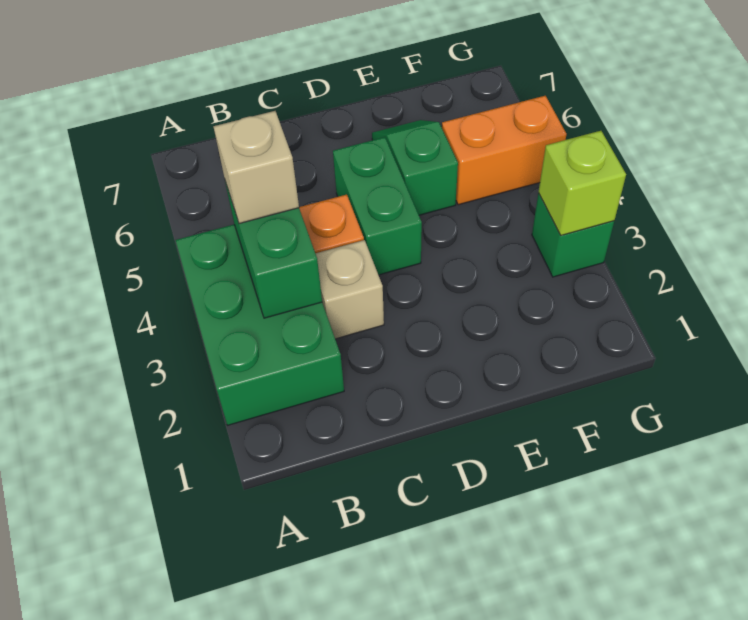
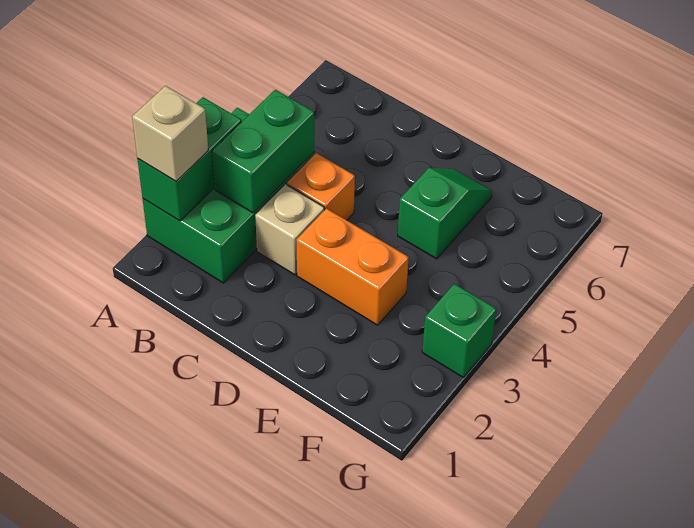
tan 1x1 brick [213,111,299,224] -> tan 1x1 brick moved to [132,86,208,181]
green 1x2 brick [333,137,422,275] -> green 1x2 brick moved to [138,97,241,221]
orange 1x2 brick [442,96,566,205] -> orange 1x2 brick moved to [297,209,409,325]
lime 1x1 brick [539,131,626,235] -> none

